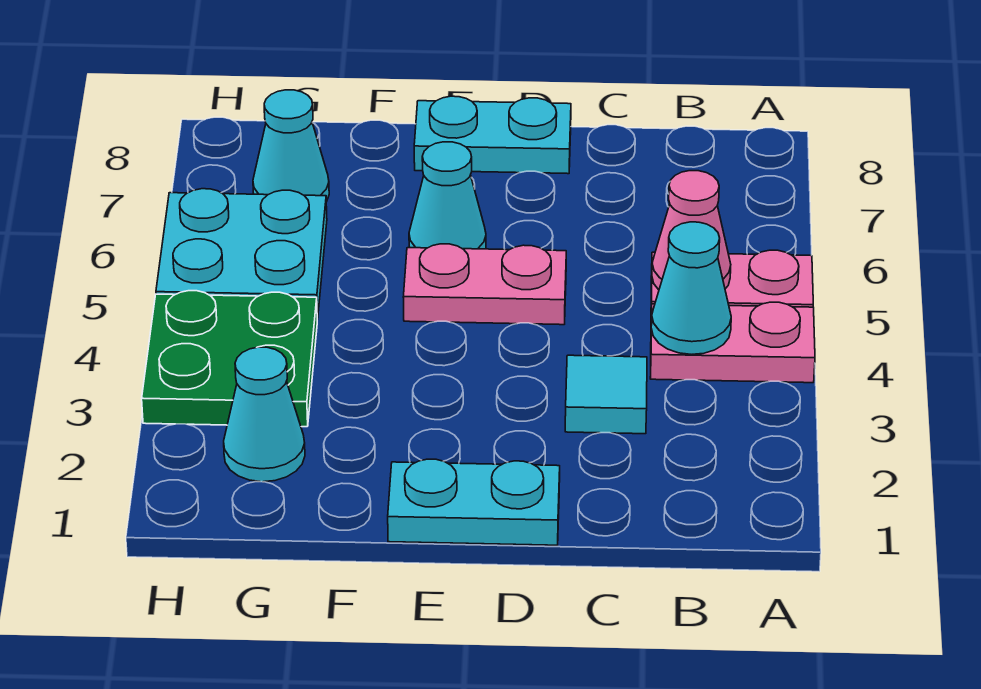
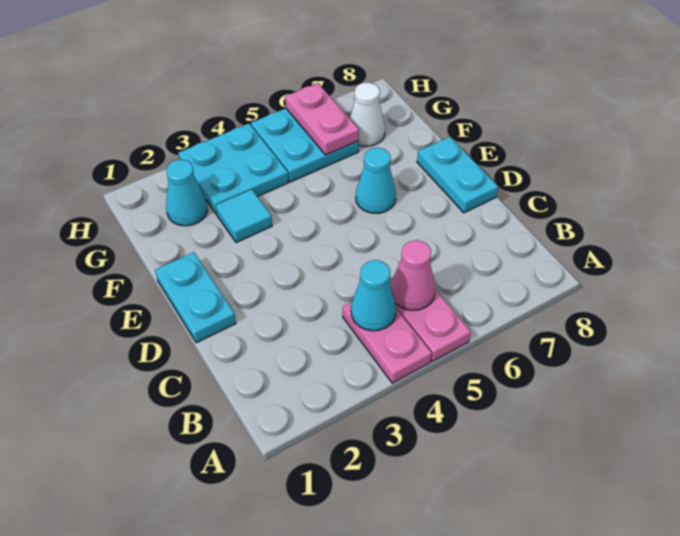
cyan 1x1 tile [565,355,647,434] -> cyan 1x1 tile moved to [216,189,272,243]
pink 1x2 plate [403,244,566,325] -> pink 1x2 plate moved to [285,83,359,155]
green 2x2 plate [142,291,317,427] -> cyan 2x2 plate [179,124,289,215]
cyan 1x1 cone [253,90,329,202] -> white 1x1 cone [350,83,385,146]

